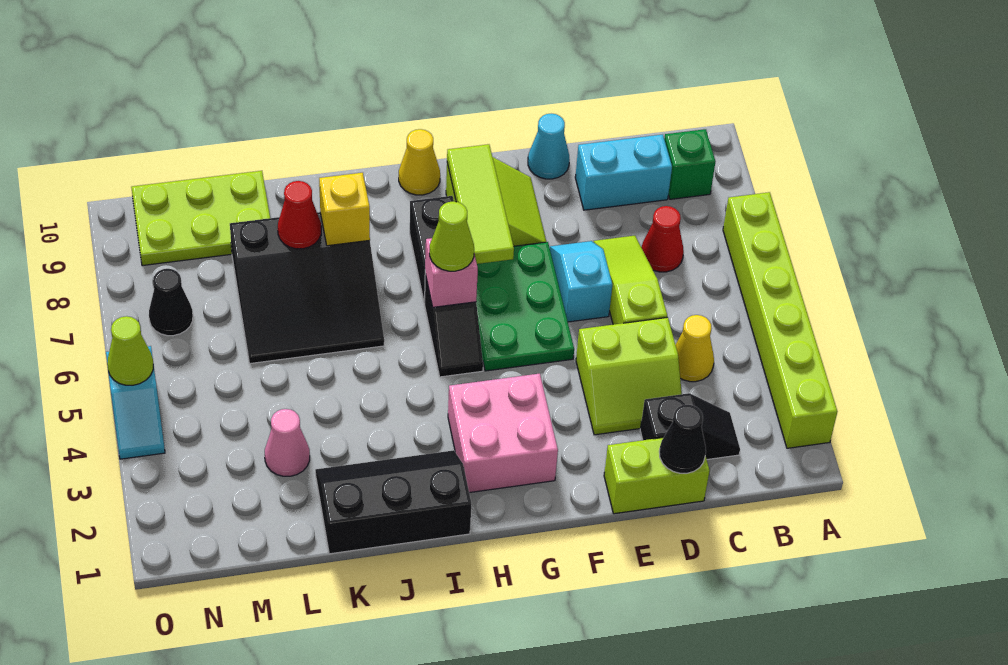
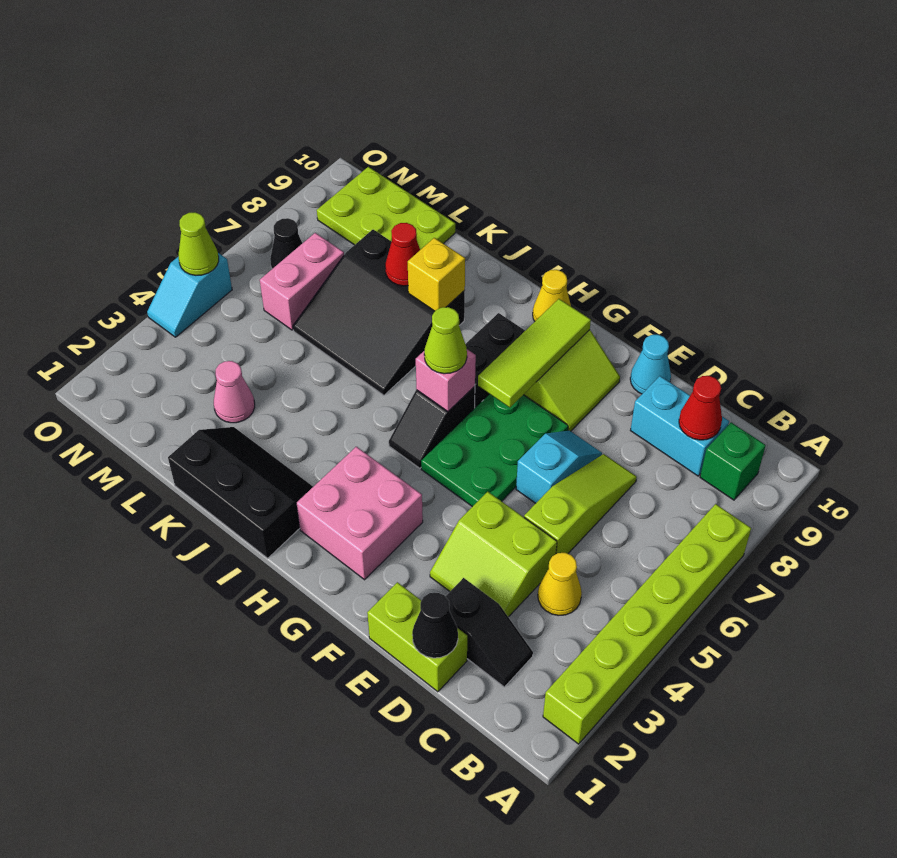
red 1x1 cone [641,206,684,272] -> red 1x1 cone moved to [679,376,722,440]
none -> pink 1x2 brick [260,233,344,330]

